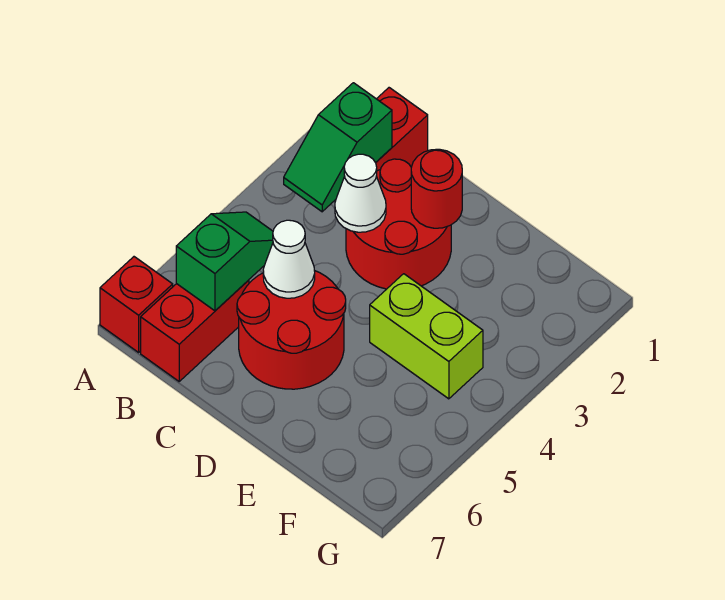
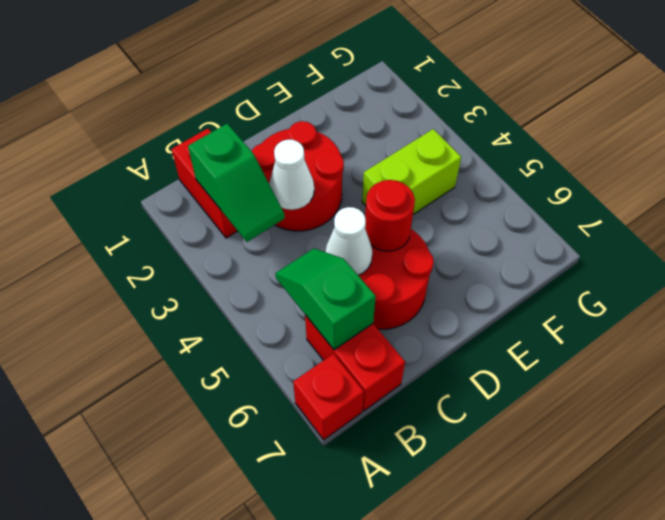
red 1x1 round brick [411,149,462,228] -> red 1x1 round brick moved to [365,180,415,251]

